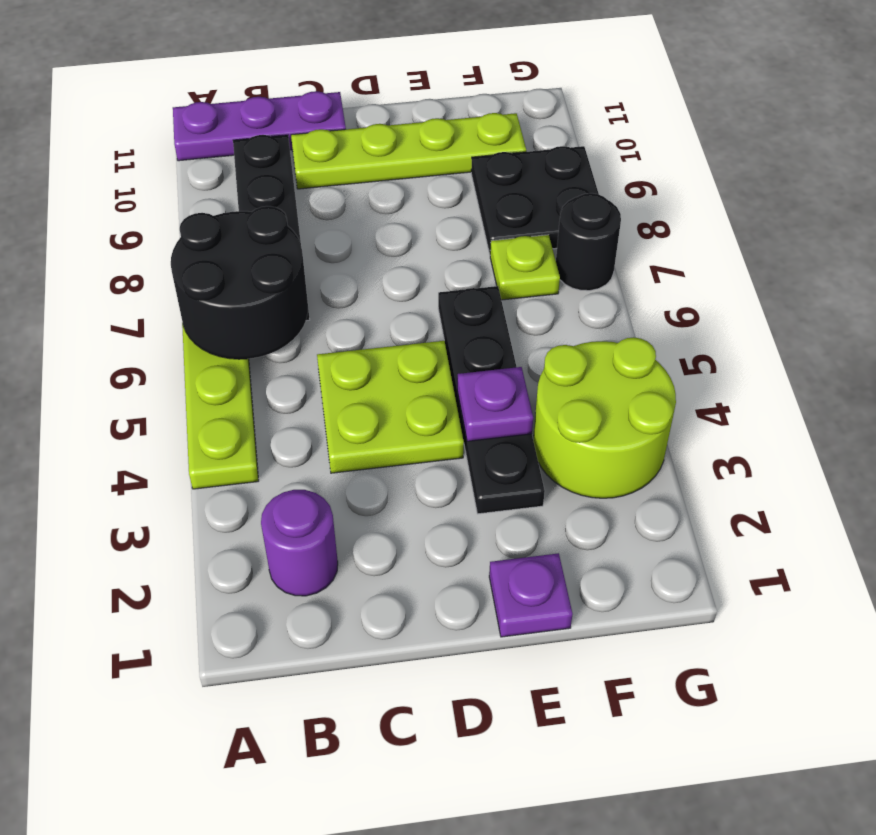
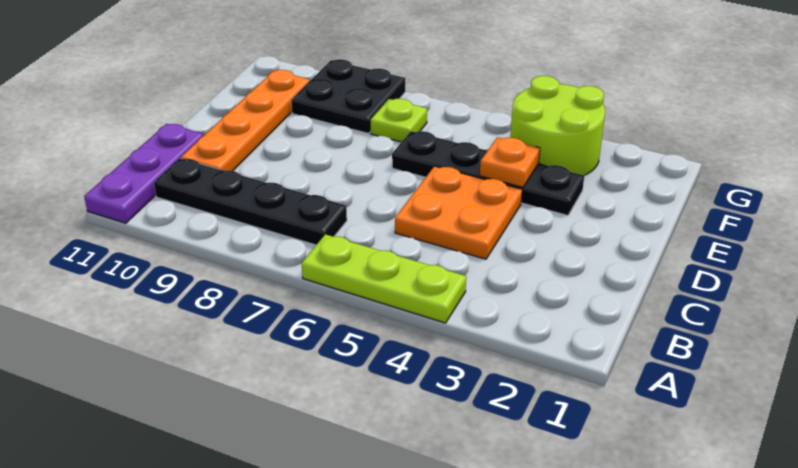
black 2x2 round brick [171,206,308,359] -> none
purple 1x1 round brick [261,490,338,596] -> none
lime 2x2 plate [317,341,464,473] -> orange 2x2 plate [395,166,522,259]
lime 1x4 plate [291,113,526,189] -> orange 1x4 plate [181,70,310,171]
purple 1x1 plate [489,553,573,637] -> none
purple 1x1 plate [457,367,533,441] -> orange 1x1 plate [480,137,540,187]
black 1x1 round brick [556,193,621,291] -> none

